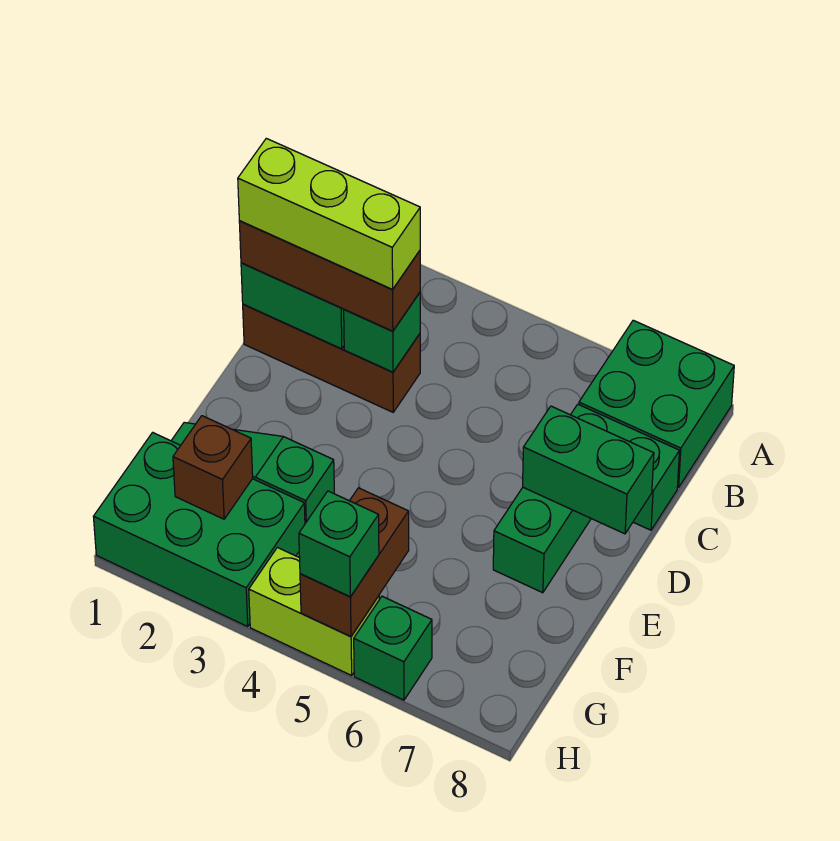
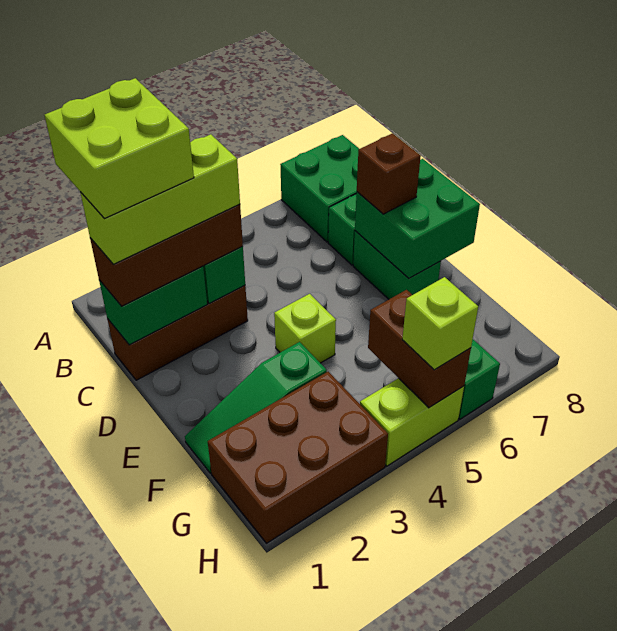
none -> lime 2x2 brick [45,78,194,219]
green 1x2 brick [523,406,654,534] -> green 2x2 brick [355,159,480,278]
none -> lime 1x1 brick [274,294,336,363]
green 2x3 brick [93,432,305,626] -> brown 2x3 brick [208,372,388,543]
brown 1x1 brick [173,416,253,519] -> brown 1x1 brick moved to [357,133,421,214]
green 1x1 brick [299,491,379,597] -> lime 1x1 brick [402,277,478,370]

